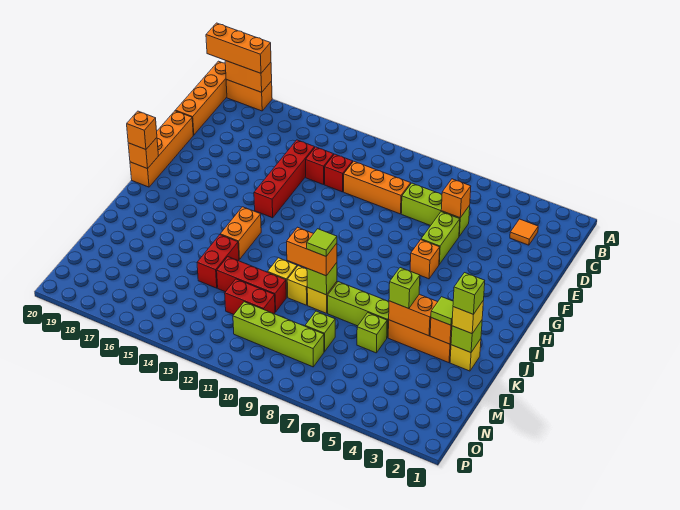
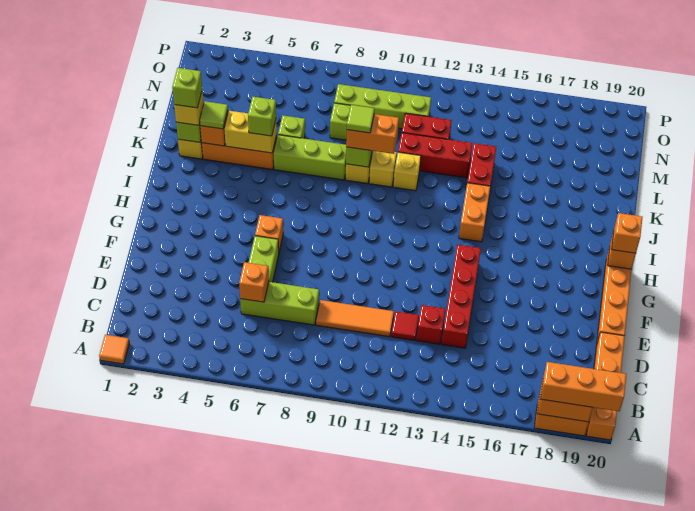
orange 1x1 tile [510,219,538,245] -> orange 1x1 tile moved to [99,335,129,364]
orange 1x3 brick [344,161,411,214] -> orange 1x3 tile [316,300,394,337]
red 1x1 brick [325,154,353,192] -> red 1x1 tile [391,312,419,341]
orange 1x2 brick [389,295,437,336] -> yellow 1x2 brick [224,111,277,153]

